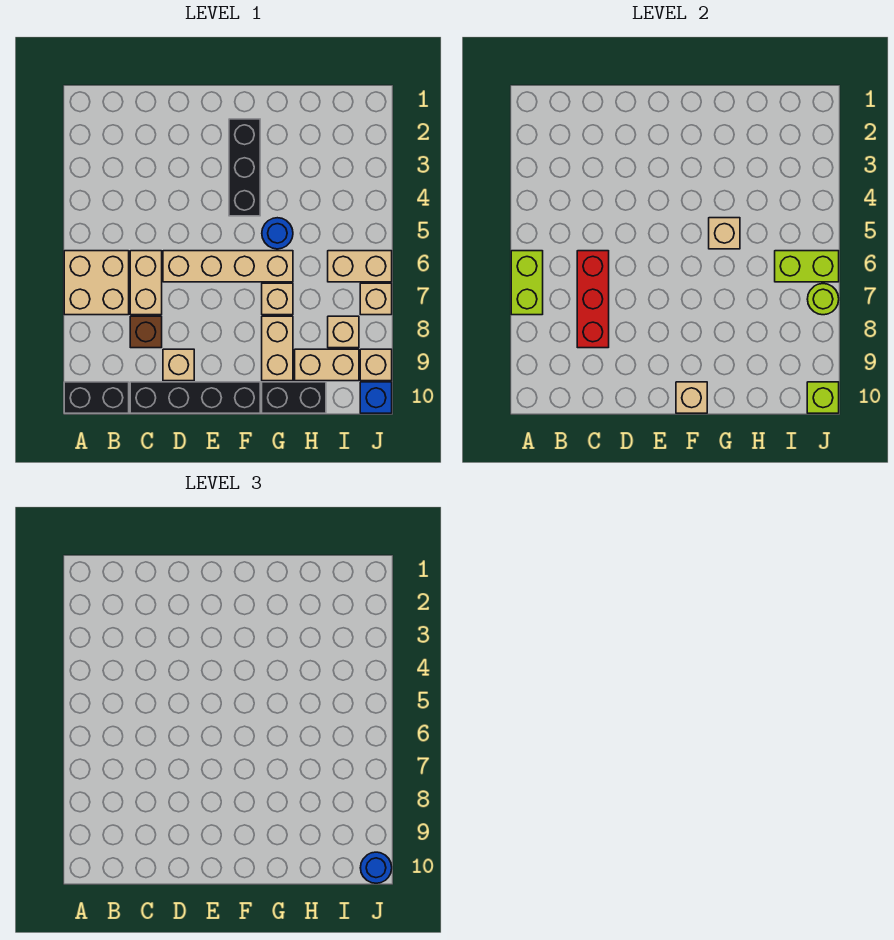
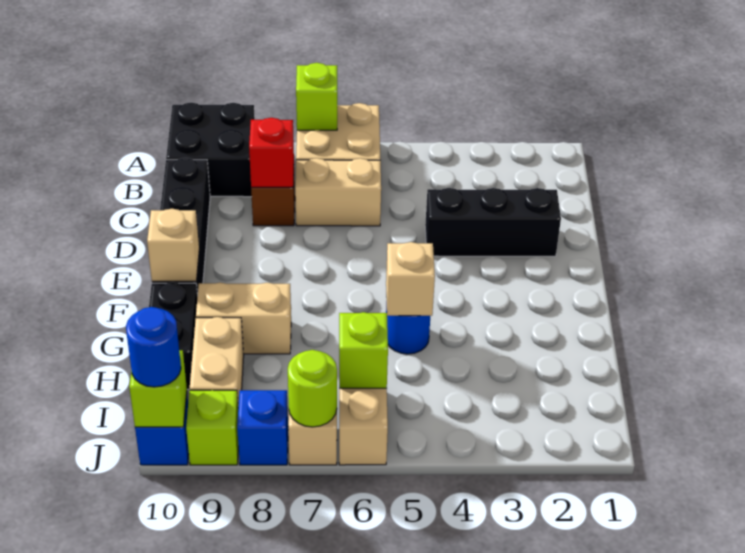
lime 1x2 brick [511,251,543,315] -> lime 1x1 brick [296,63,337,130]
black 1x2 brick [64,382,129,413] -> black 2x2 brick [166,102,255,197]
red 1x3 brick [577,251,609,348] -> red 1x1 brick [249,118,294,187]
tan 1x4 brick [163,251,293,282] -> none
tan 1x1 brick [163,349,194,381] -> none
black 1x3 brick [229,119,260,216] -> black 1x3 brick moved to [425,188,561,256]
tan 1x1 brick [262,283,293,315] -> none
lime 1x2 brick [775,251,839,282] -> lime 1x1 brick [339,312,388,388]
tan 1x1 brick [328,316,359,348] -> none
none -> blue 1x1 brick [237,390,288,465]
tan 1x1 brick [360,349,392,381] -> lime 1x1 brick [186,390,239,465]

